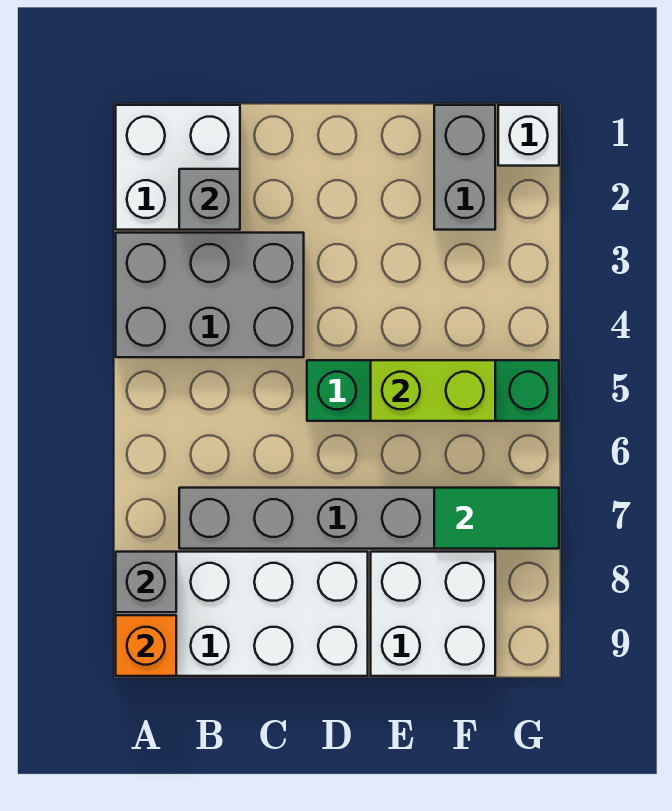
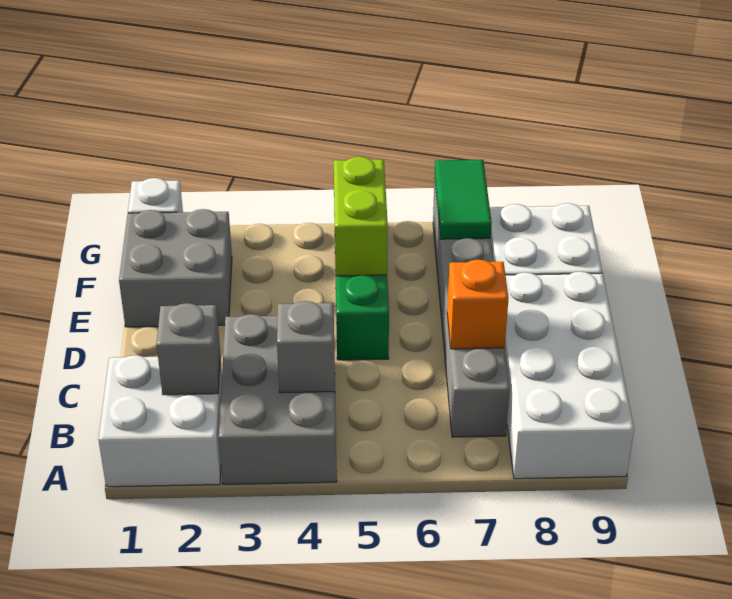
grey 1x1 brick [116,552,176,612] -> grey 1x1 brick moved to [277,301,335,393]
orange 1x1 brick [116,615,176,676] -> orange 1x1 brick moved to [447,260,509,349]
grey 1x2 brick [434,105,495,230] -> grey 2x2 brick [119,209,232,327]

